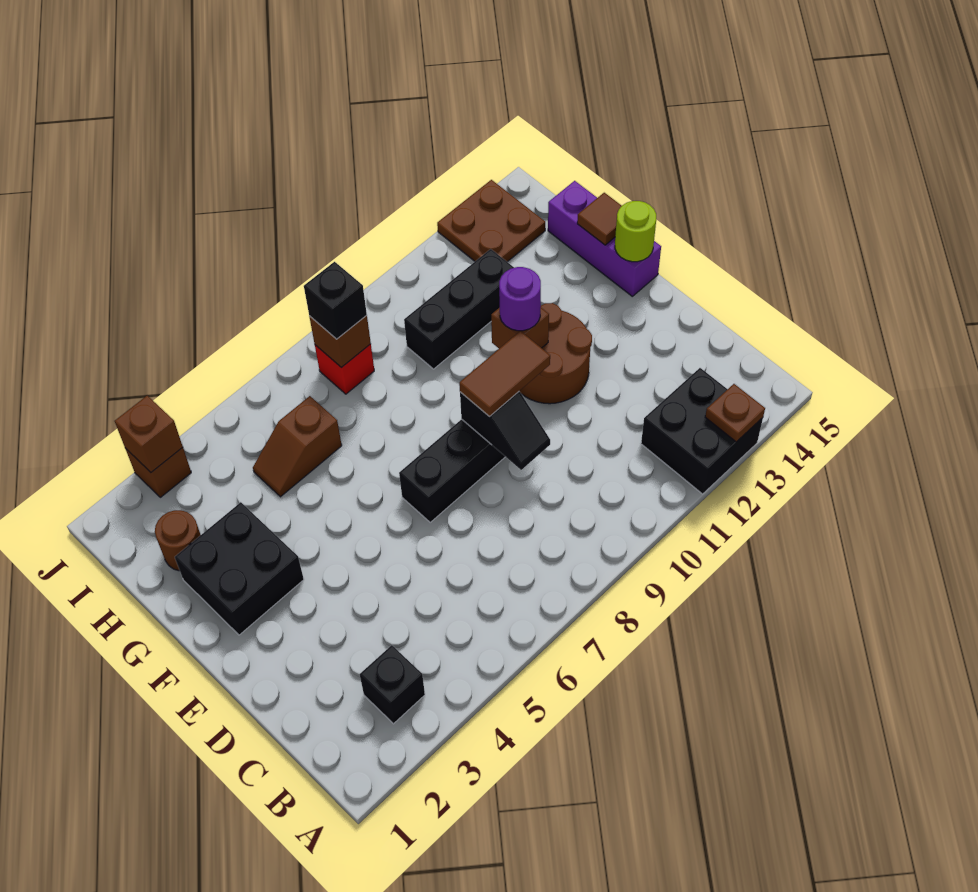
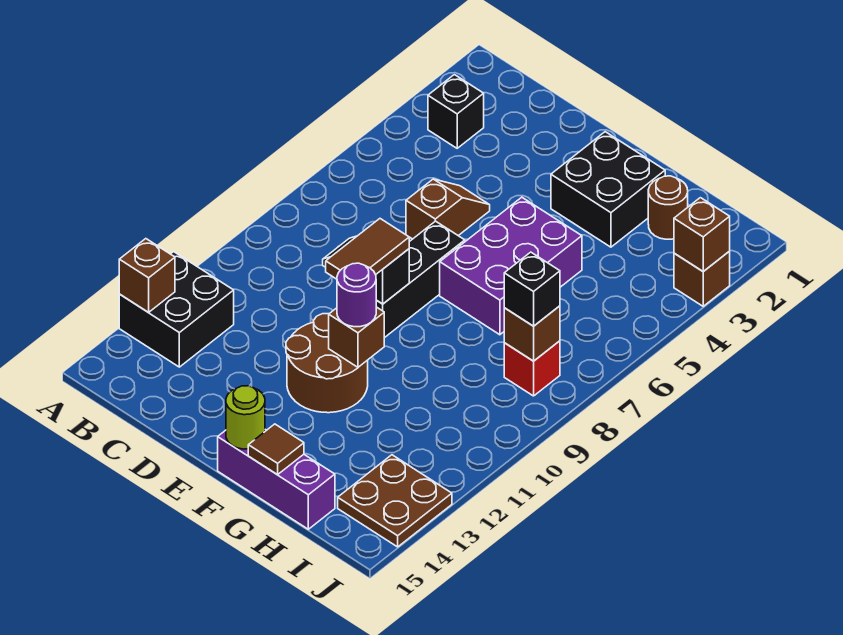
brown 1x1 plate [705,384,765,442] -> brown 1x1 brick [119,239,175,312]
none -> purple 2x3 brick [440,197,582,335]
brown 1x2 slope [253,396,342,497] -> brown 1x2 slope moved to [406,179,490,239]
black 1x3 brick [404,249,514,369] -> none

